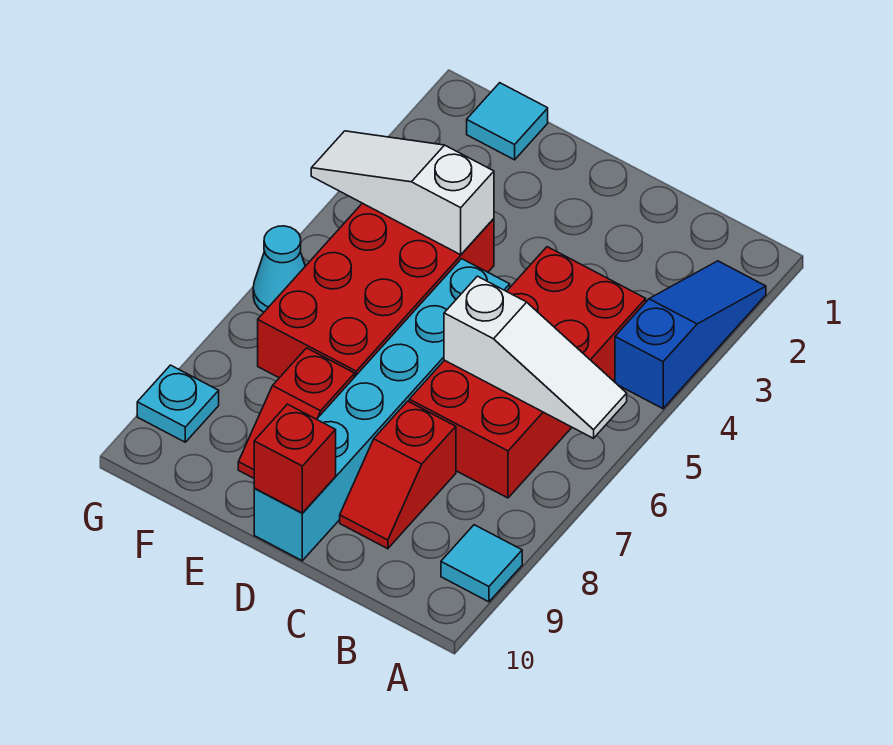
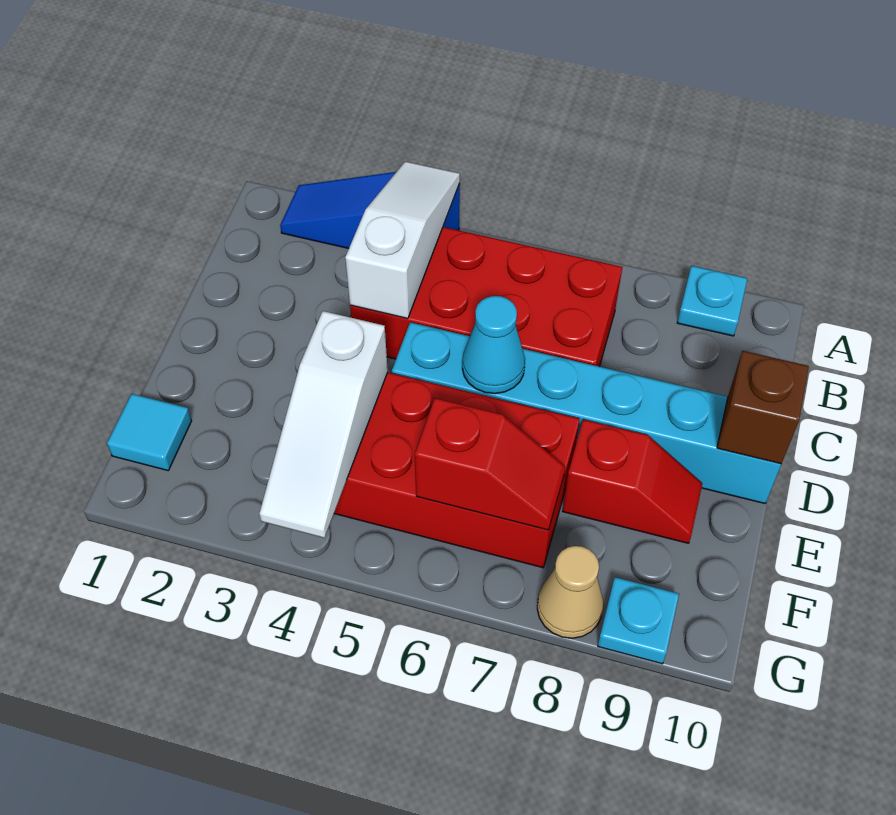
white 1x3 slope [444,276,627,438] -> white 1x3 slope moved to [345,162,460,319]
cyan 1x1 tile [441,525,522,602] -> cyan 1x1 plate [677,266,747,336]
red 1x2 slope [340,401,456,549] -> red 1x2 slope moved to [415,398,565,530]
red 1x1 brick [254,404,336,513] -> brown 1x1 brick [717,351,809,464]
cyan 1x1 cone [253,226,305,312] -> cyan 1x1 cone moved to [462,296,525,394]
none -> tan 1x1 cone [537,546,603,638]

